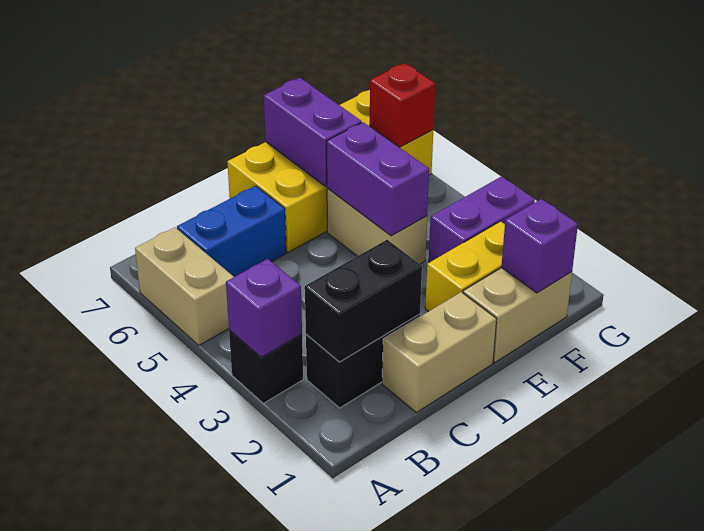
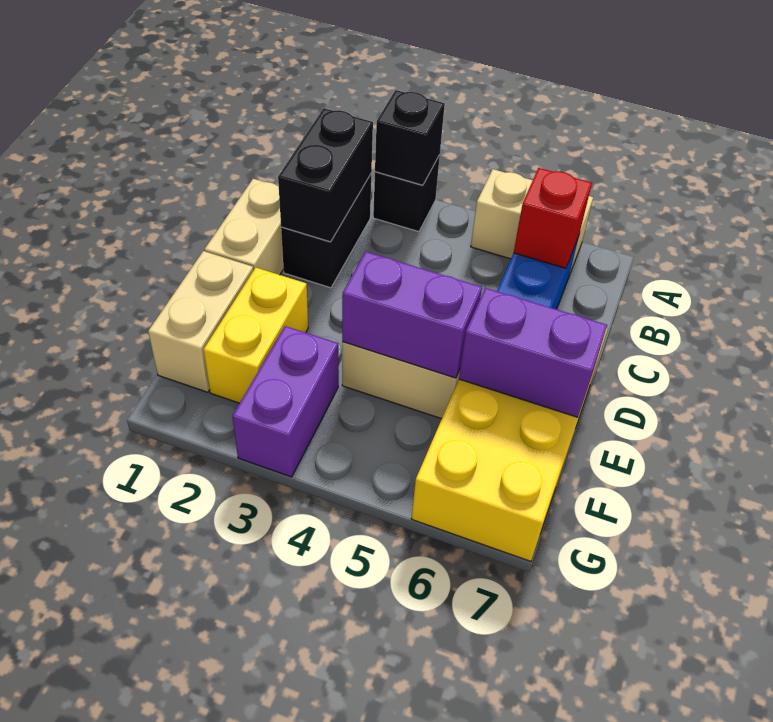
purple 1x1 brick [226,259,302,357] -> black 1x1 brick [375,90,445,185]
purple 1x1 brick [501,199,578,293] -> none
red 1x1 brick [370,63,435,147] -> red 1x1 brick moved to [514,168,592,268]

